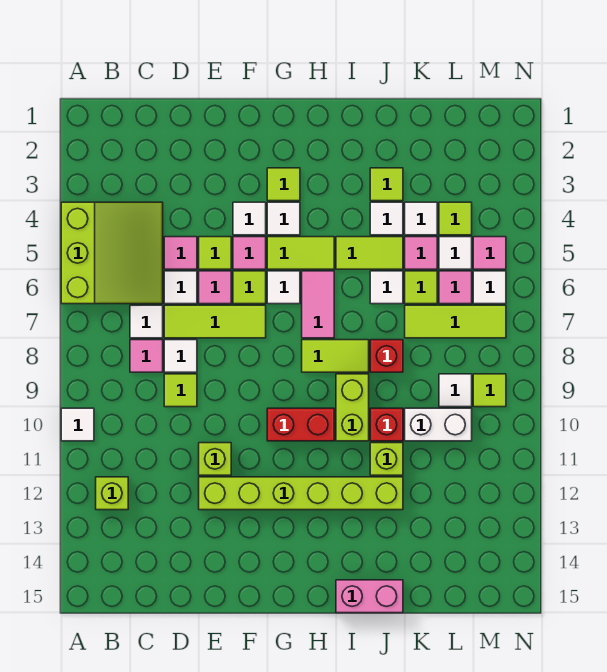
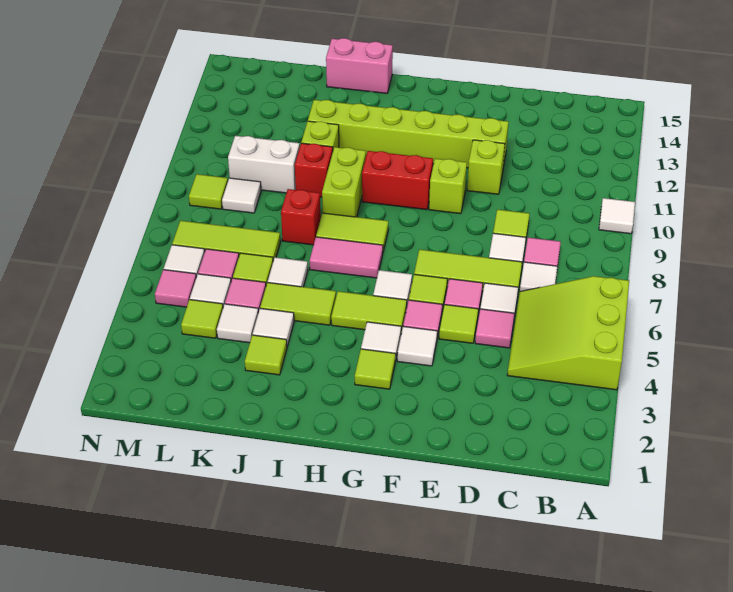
lime 1x1 brick [96,477,128,510] -> lime 1x1 brick moved to [429,159,467,214]
pink 1x2 tile [302,271,334,338] -> pink 1x2 tile turned to [310,237,383,278]

